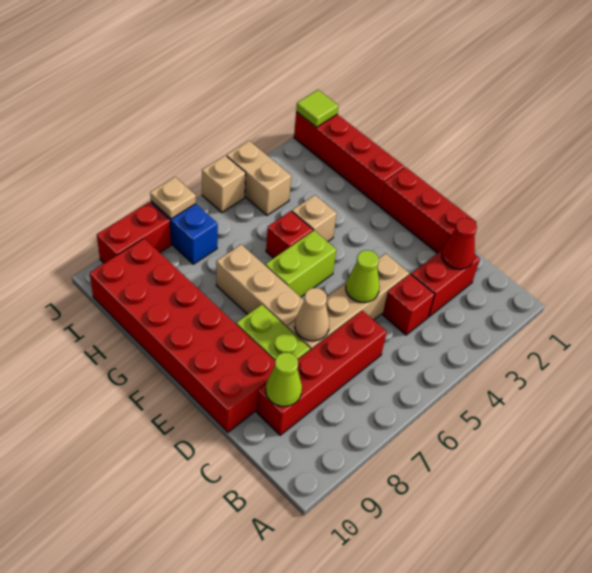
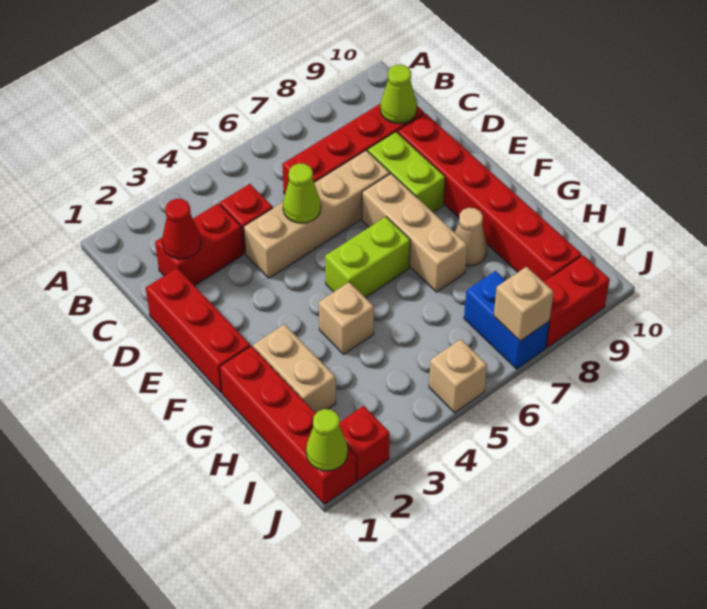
tan 1x1 cone [295,288,329,341] -> tan 1x1 cone moved to [455,208,487,266]
red 2x6 brick [90,238,275,432] -> red 1x6 brick [397,113,582,282]
red 1x1 brick [266,211,313,258] -> red 1x1 brick moved to [339,406,390,481]
tan 1x2 brick [226,141,291,215] -> tan 1x2 brick moved to [253,324,336,413]
lime 1x1 tile [296,90,338,127] -> lime 1x1 cone [306,409,348,471]
tan 1x1 plate [150,177,196,219] -> tan 1x1 brick [494,267,554,341]

